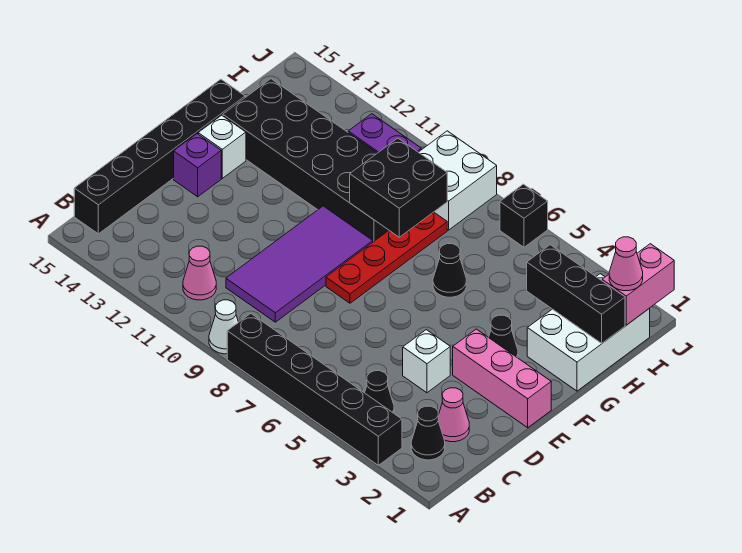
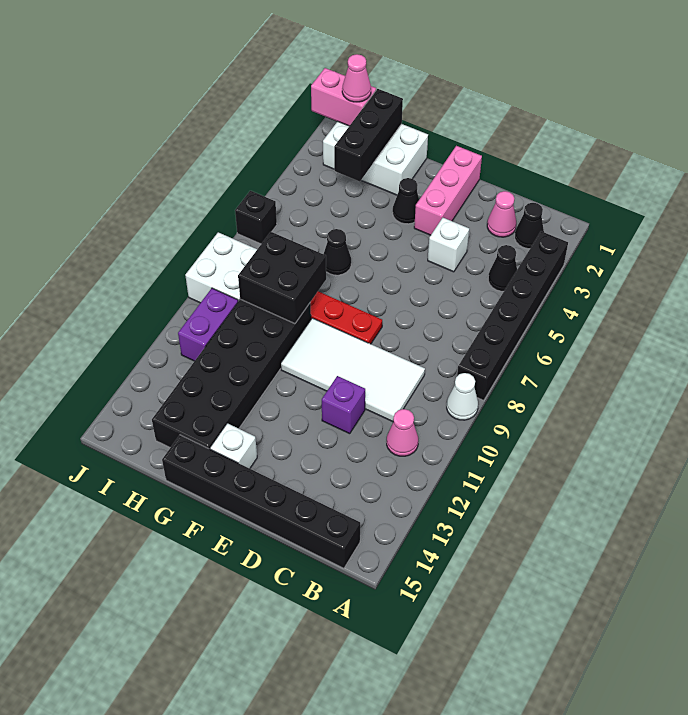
purple 2x4 tile [226,206,373,322] -> white 2x4 tile [281,318,425,422]
purple 1x1 brick [174,134,221,197] -> purple 1x1 brick moved to [322,376,365,434]

